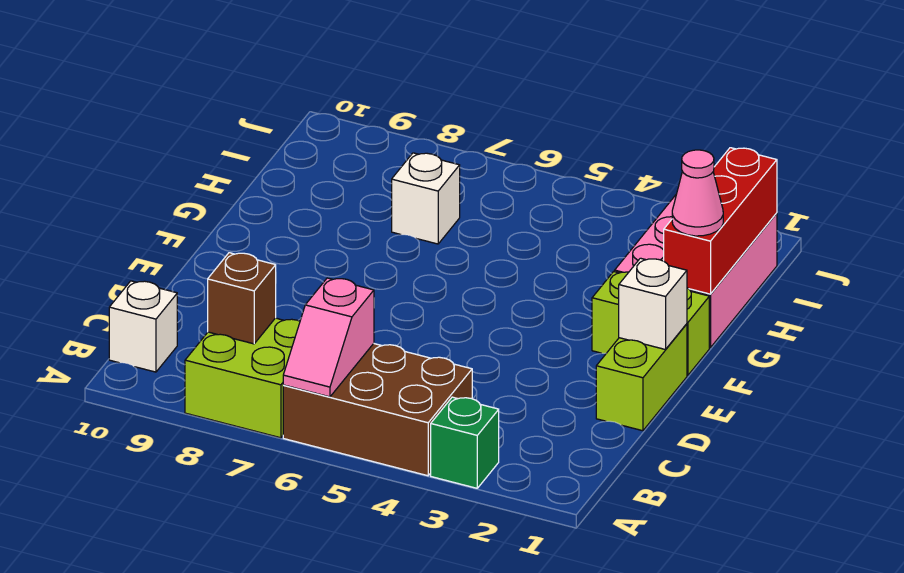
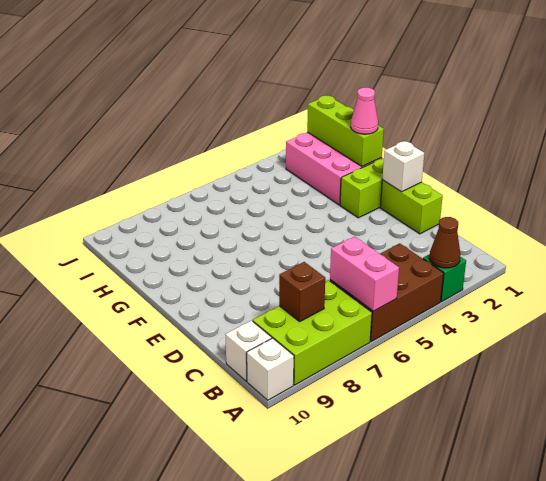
none -> brown 1x1 cone [430,217,460,268]
pink 1x2 slope [283,278,374,397] -> pink 1x2 brick [330,237,399,311]
lime 2x2 brick [185,318,300,438] -> lime 2x3 brick [253,280,372,385]
red 1x3 brick [664,148,777,294] -> lime 1x3 brick [307,95,384,166]
white 1x1 brick [392,153,460,244] -> white 1x1 brick moved to [247,338,294,400]

